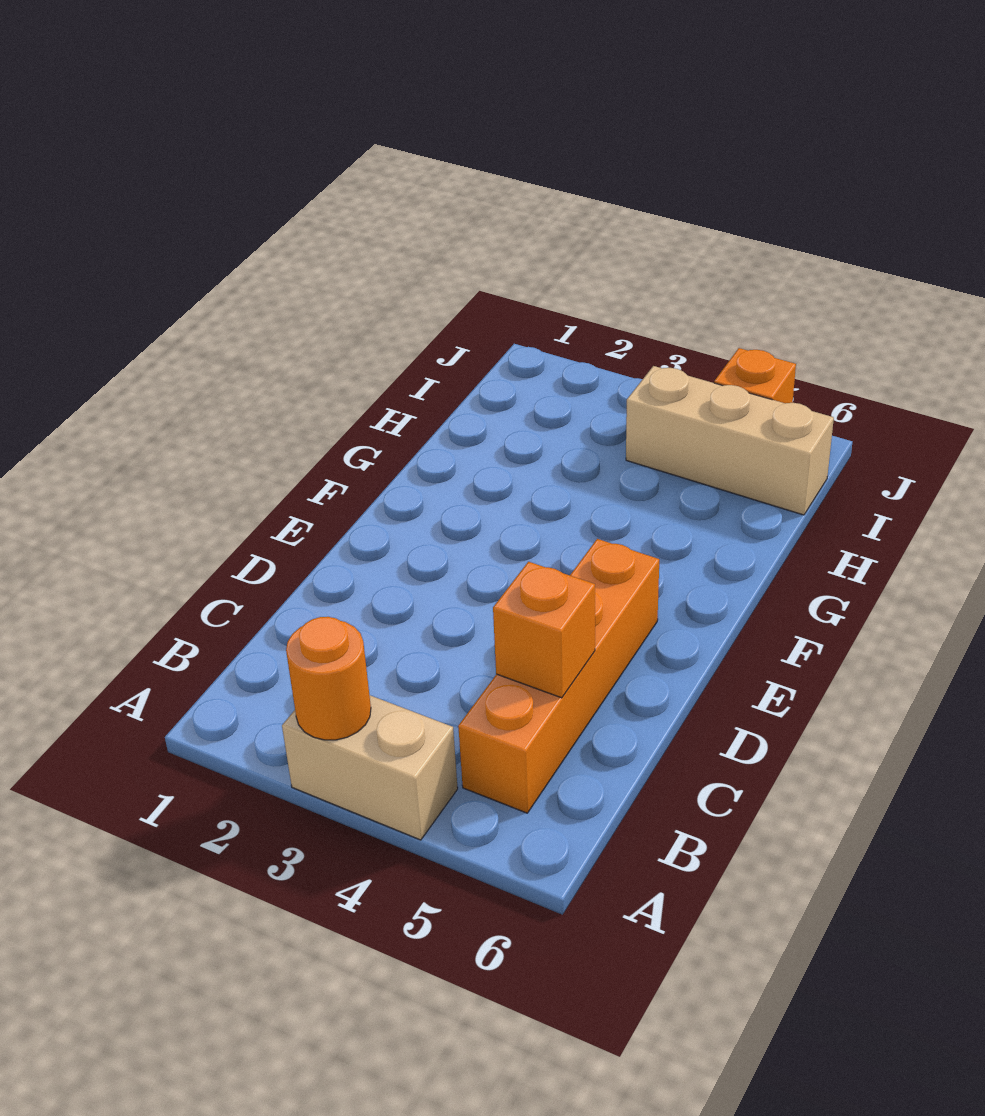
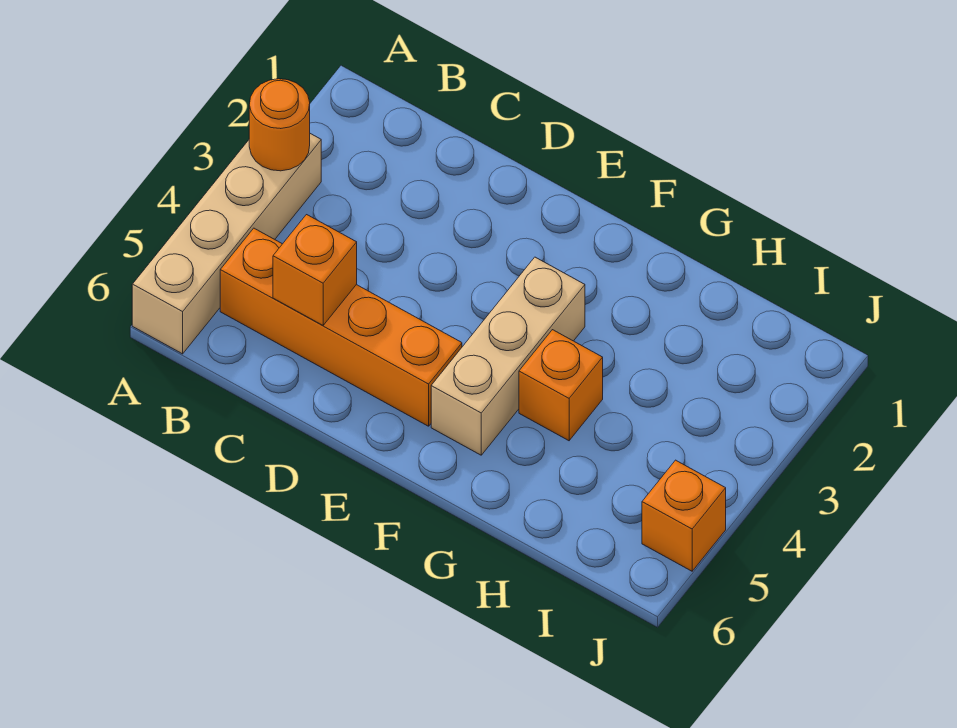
tan 1x2 brick [282,695,458,840] -> tan 1x4 brick [132,134,321,354]
none -> orange 1x1 brick [519,330,603,441]
tan 1x3 brick [626,366,834,515] -> tan 1x3 brick moved to [431,257,585,455]

